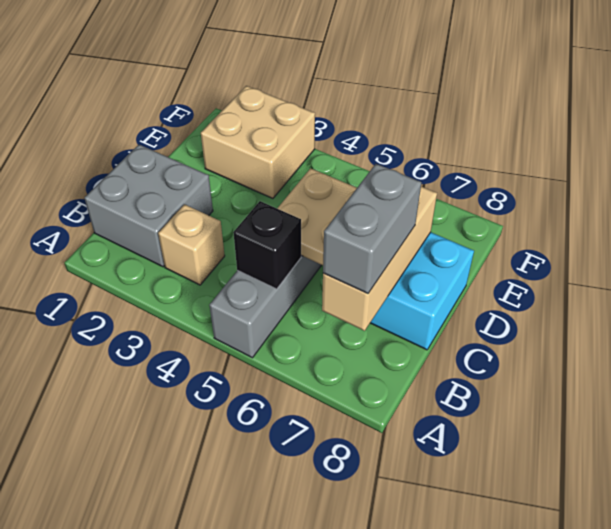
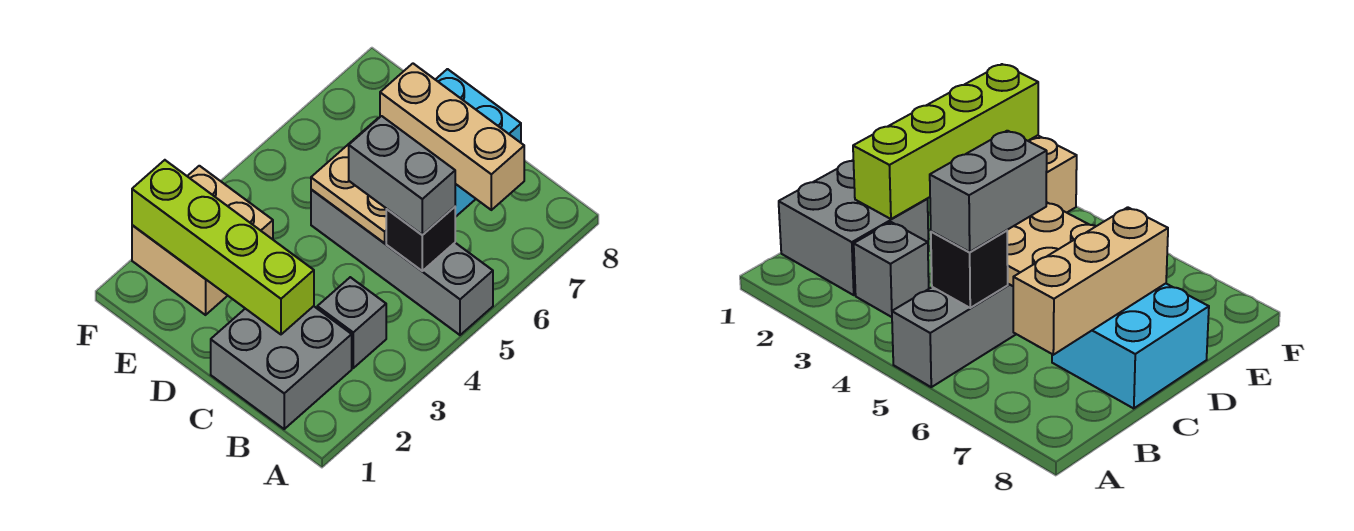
tan 1x1 brick [158,204,225,285] -> grey 1x1 brick [317,277,386,368]
grey 1x2 brick [323,164,421,293] -> grey 1x2 brick moved to [349,116,455,235]
none -> lime 1x4 brick [132,160,314,334]

